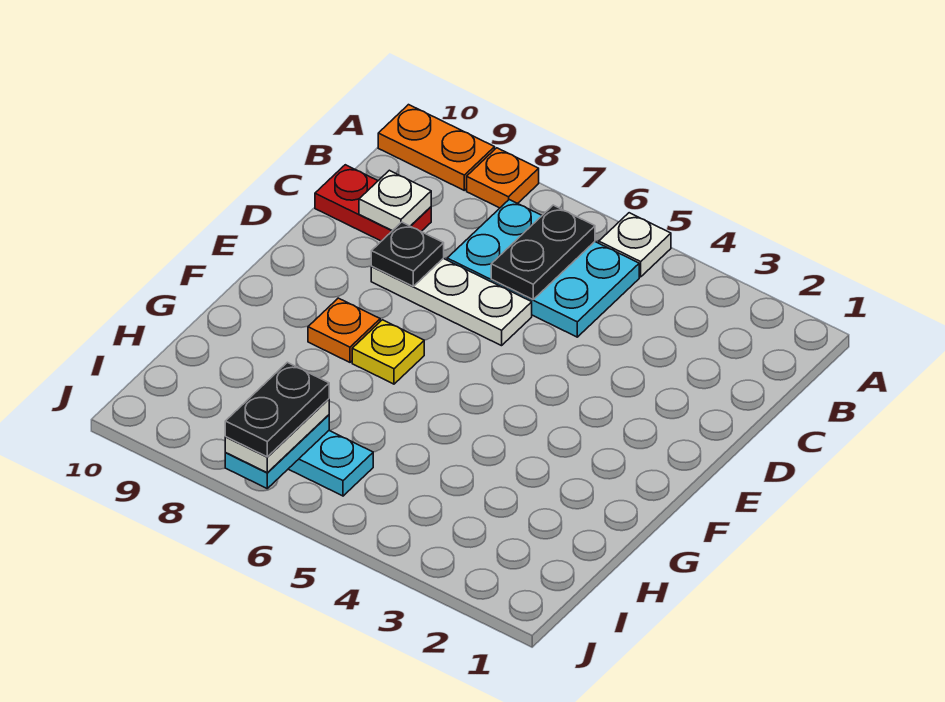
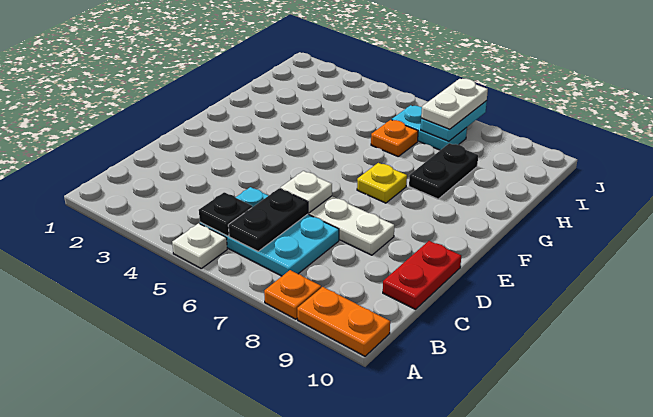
red 1x2 plate [315,165,431,241] -> red 1x2 plate turned to [383,241,461,309]
white 1x1 plate [359,170,431,231] -> white 1x1 plate moved to [280,171,332,213]
black 1x1 plate [371,222,444,286] -> black 1x1 plate moved to [199,192,252,236]
orange 1x1 plate [308,298,380,362] -> orange 1x1 plate moved to [371,120,418,156]
black 1x2 plate [225,362,329,457] -> black 1x2 plate moved to [409,143,478,199]

